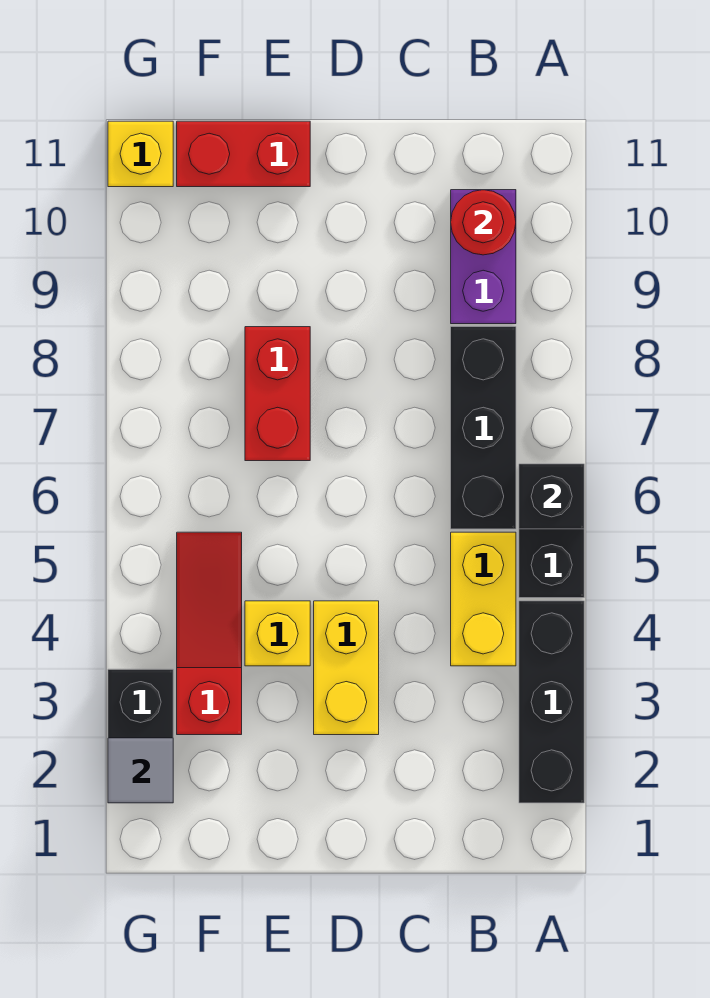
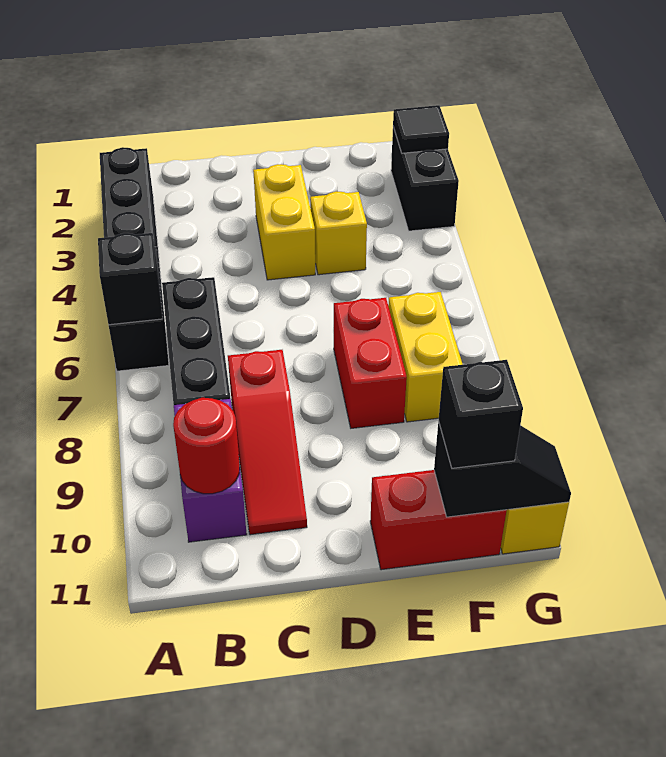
yellow 1x2 brick [451,532,516,666] -> yellow 1x2 brick moved to [388,292,463,422]
red 1x3 slope [177,532,242,735] -> red 1x3 slope moved to [228,350,307,535]
none -> black 1x2 slope [434,421,571,517]
none -> black 1x1 brick [439,360,523,468]
grey 1x1 tile [108,738,173,803] -> black 1x1 tile [393,105,449,153]

